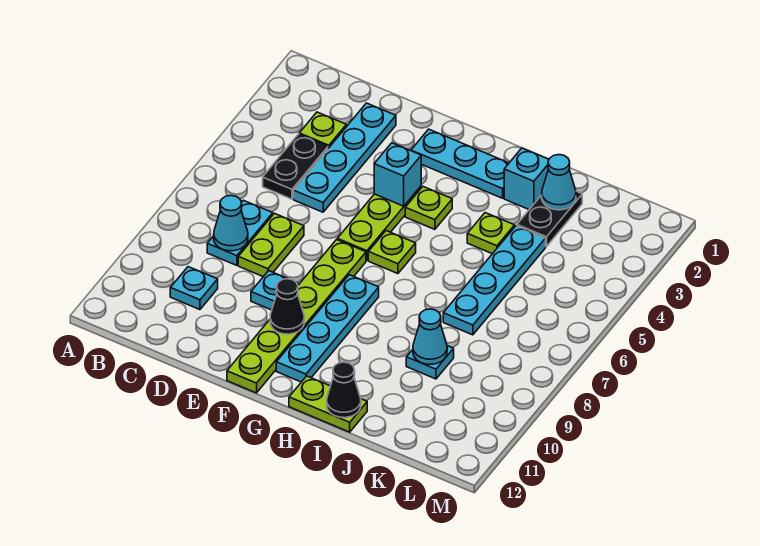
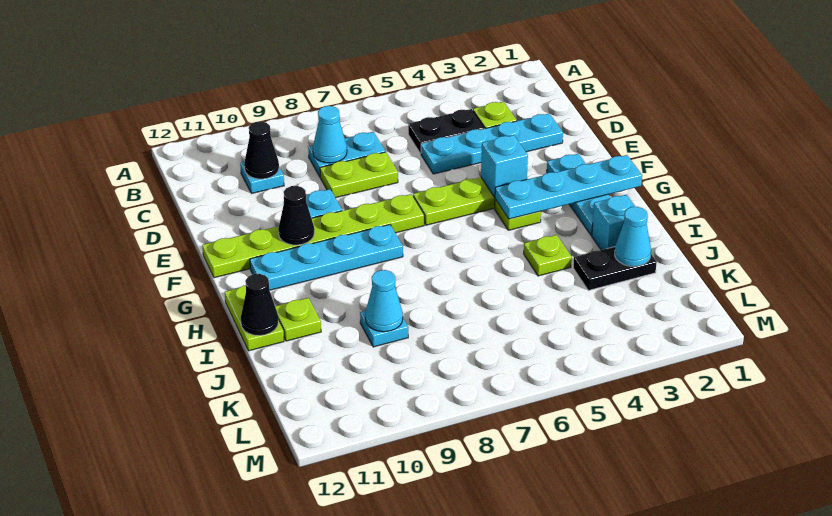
none -> black 1x1 cone [244,122,279,179]
lime 1x1 plate [368,231,416,274] -> lime 1x1 plate moved to [275,298,321,341]
cyan 1x4 plate [443,226,546,335] -> cyan 1x4 plate moved to [495,155,642,219]

